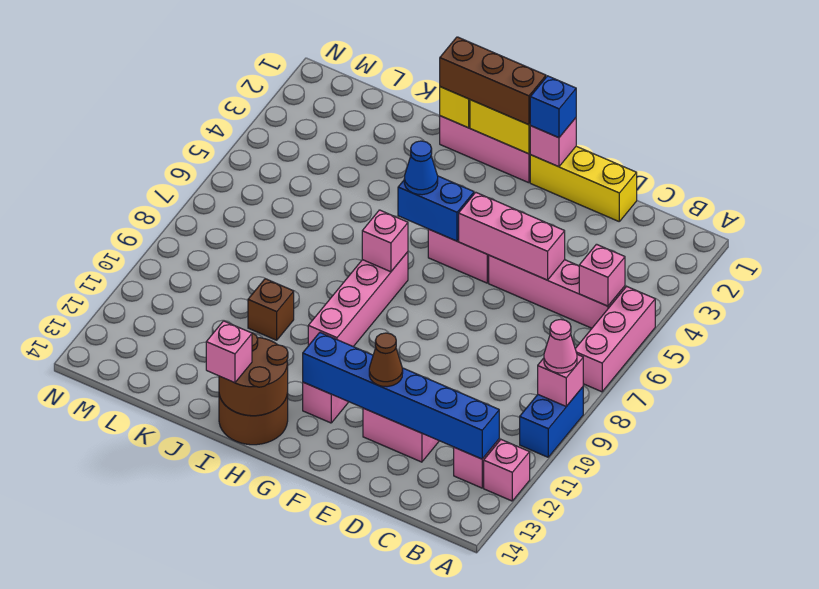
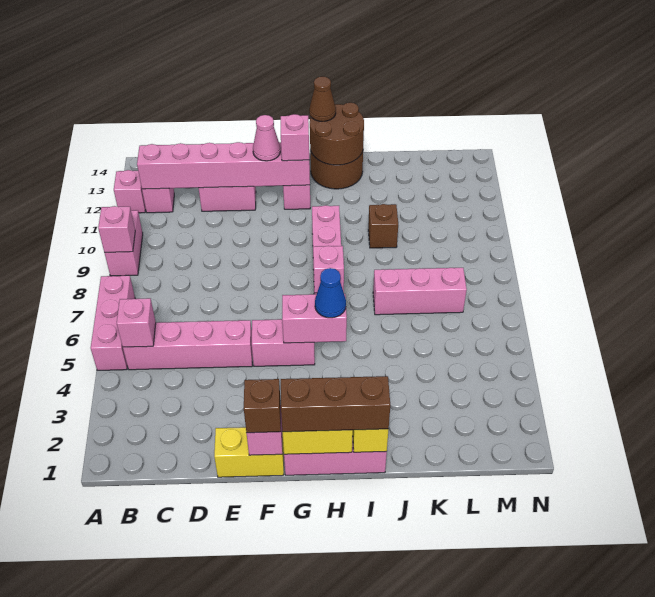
blue 1x2 brick [520,387,583,457] -> pink 1x2 brick [105,210,143,276]
pink 1x1 cone [544,319,577,373] -> pink 1x1 cone moved to [253,115,280,161]
blue 1x6 brick [303,333,499,459] -> pink 1x6 brick [137,142,310,189]
yellow 1x3 brick [530,146,637,221] -> yellow 1x2 brick [214,427,284,477]
pink 1x3 brick [459,192,565,280] -> pink 1x3 brick moved to [373,268,467,315]
brown 1x1 cone [369,333,403,387] -> brown 1x1 cone moved to [309,76,336,121]
blue 1x1 brick [530,76,576,138] -> brown 1x1 brick [244,379,281,433]
blue 1x2 brick [398,176,474,241] -> pink 1x2 brick [282,294,347,343]
pink 1x1 brick [206,321,252,383] -> pink 1x1 brick moved to [281,114,309,161]

